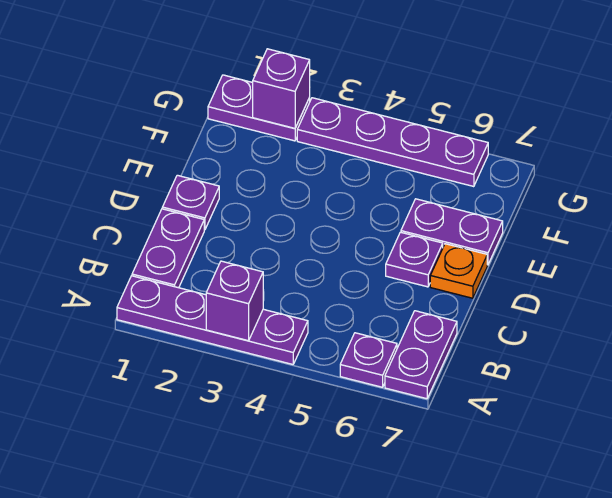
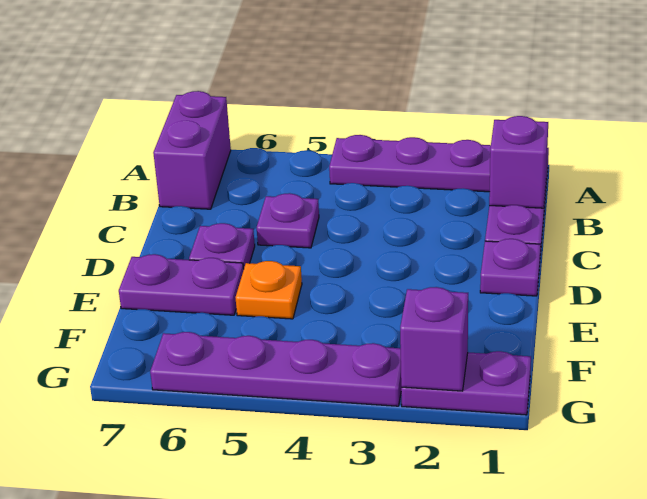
purple 1x1 brick [206,261,263,341] -> purple 1x1 brick moved to [489,116,548,208]
purple 1x1 plate [340,333,397,387] -> purple 1x1 plate moved to [257,193,319,248]
purple 1x2 plate [385,311,457,399] -> purple 1x2 brick [153,91,231,209]
orange 1x1 plate [430,244,487,298] -> orange 1x1 plate moved to [235,261,302,319]

